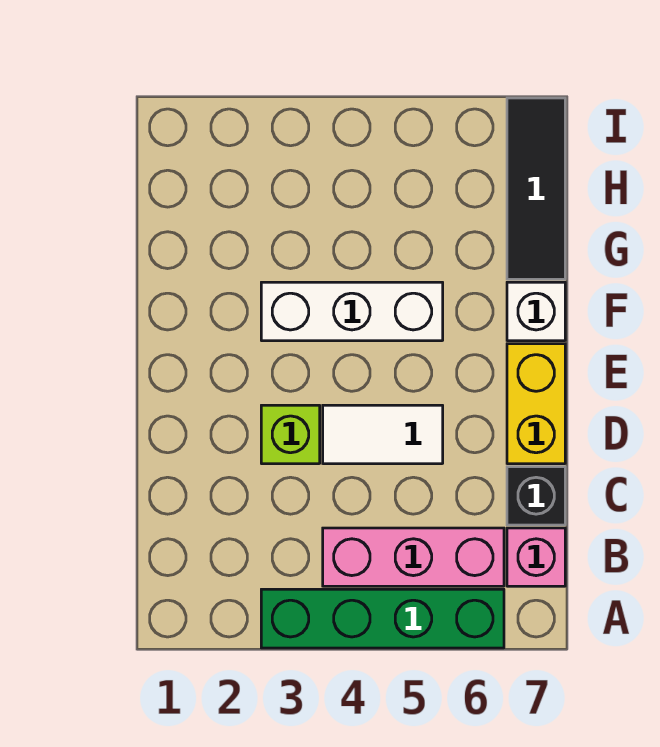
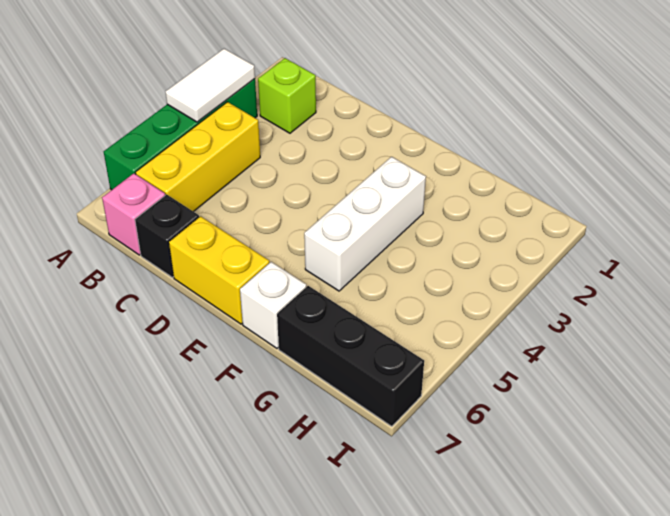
pink 1x3 brick [323,528,504,586] -> yellow 1x3 brick [135,102,260,212]
lime 1x1 brick [261,405,320,464] -> lime 1x1 brick moved to [258,58,316,133]
white 1x2 tile [323,405,443,464] -> white 1x2 tile moved to [166,49,255,122]
black 1x3 tile [507,98,565,279] -> black 1x3 brick [277,286,424,426]

